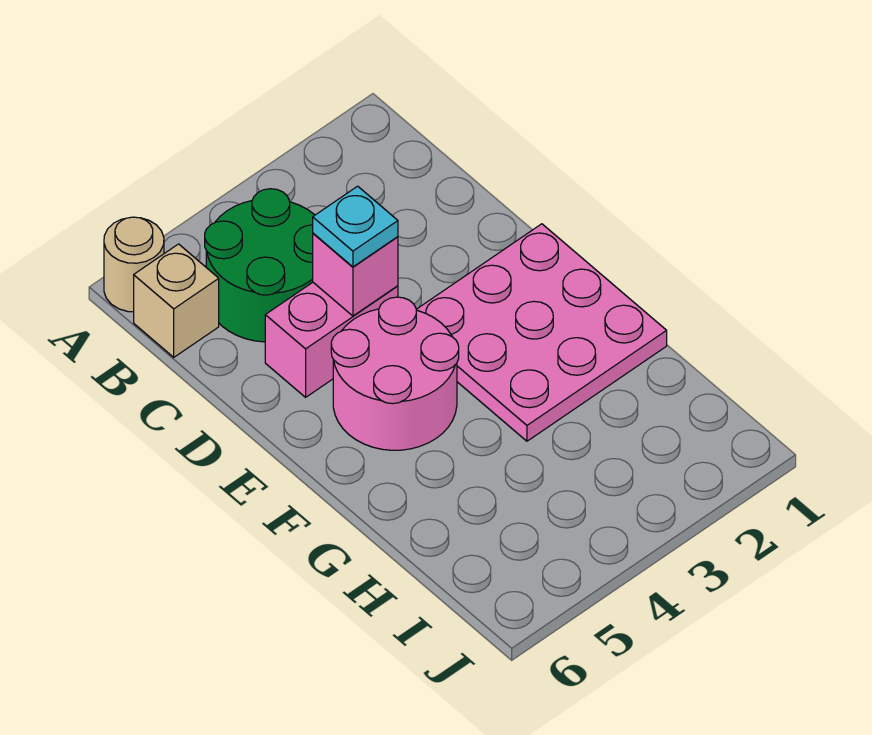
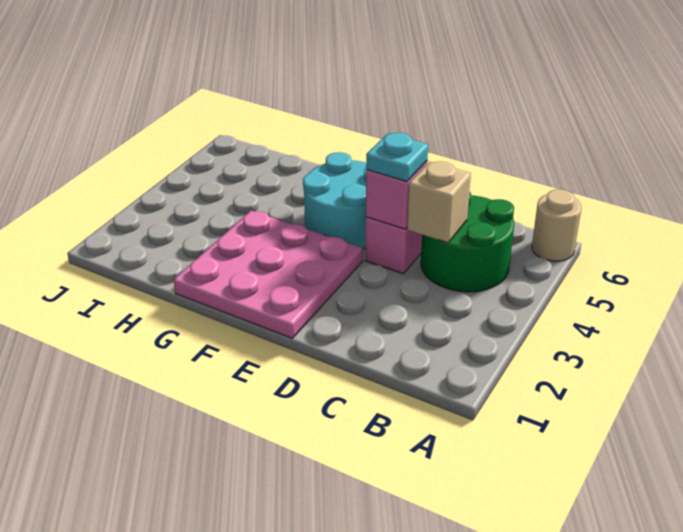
tan 1x1 brick [134,244,219,357] -> tan 1x1 brick moved to [407,161,471,243]
pink 2x2 round brick [331,297,459,450] -> cyan 2x2 round brick [303,152,366,249]

